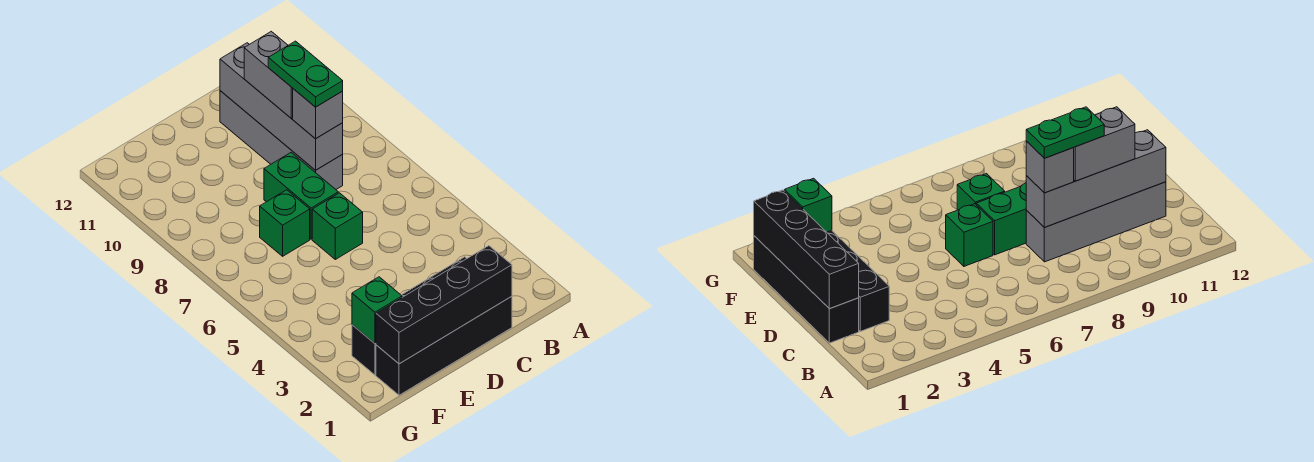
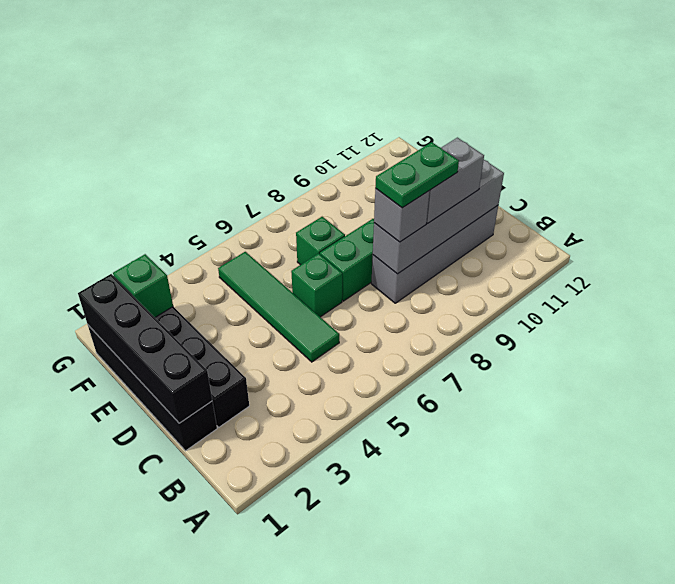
none -> green 1x4 tile [218,252,339,362]

